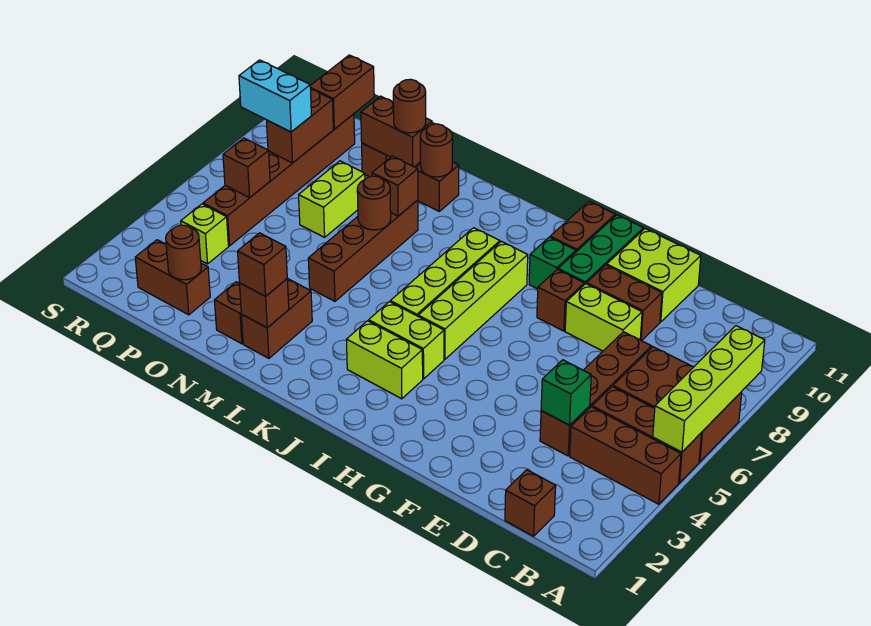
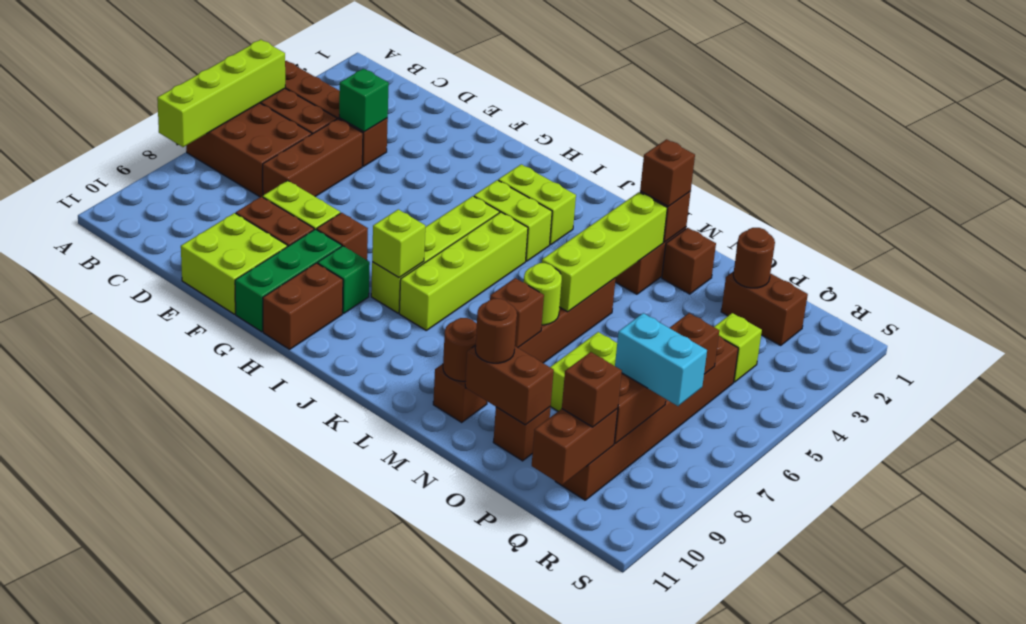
brown 1x1 brick [505,470,556,536] -> brown 1x1 brick moved to [562,352,622,427]
none -> lime 1x1 brick [372,209,425,278]
none -> lime 1x4 brick [542,192,667,312]
brown 1x1 round brick [357,176,391,230] -> lime 1x1 round brick [524,263,562,325]

